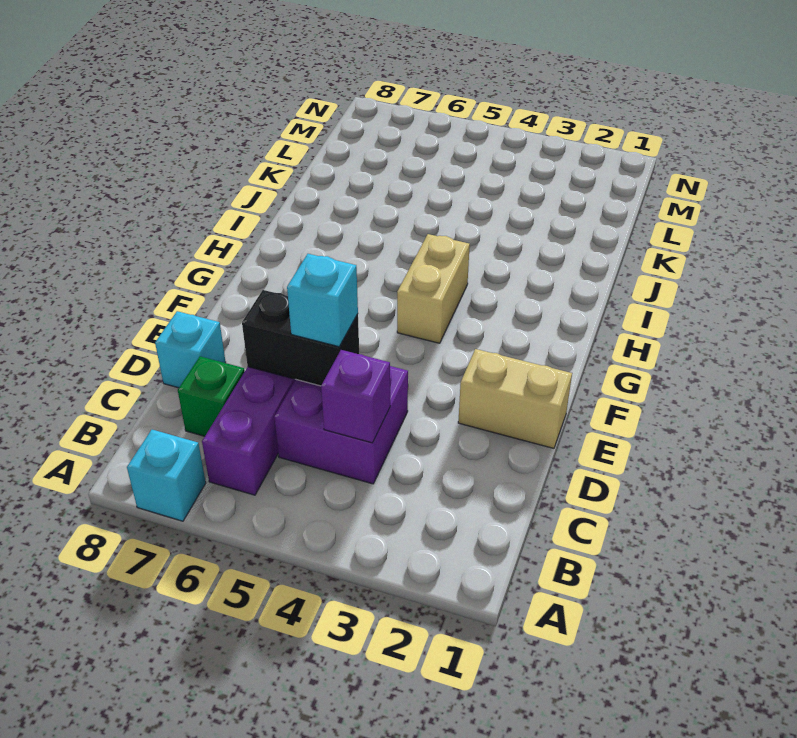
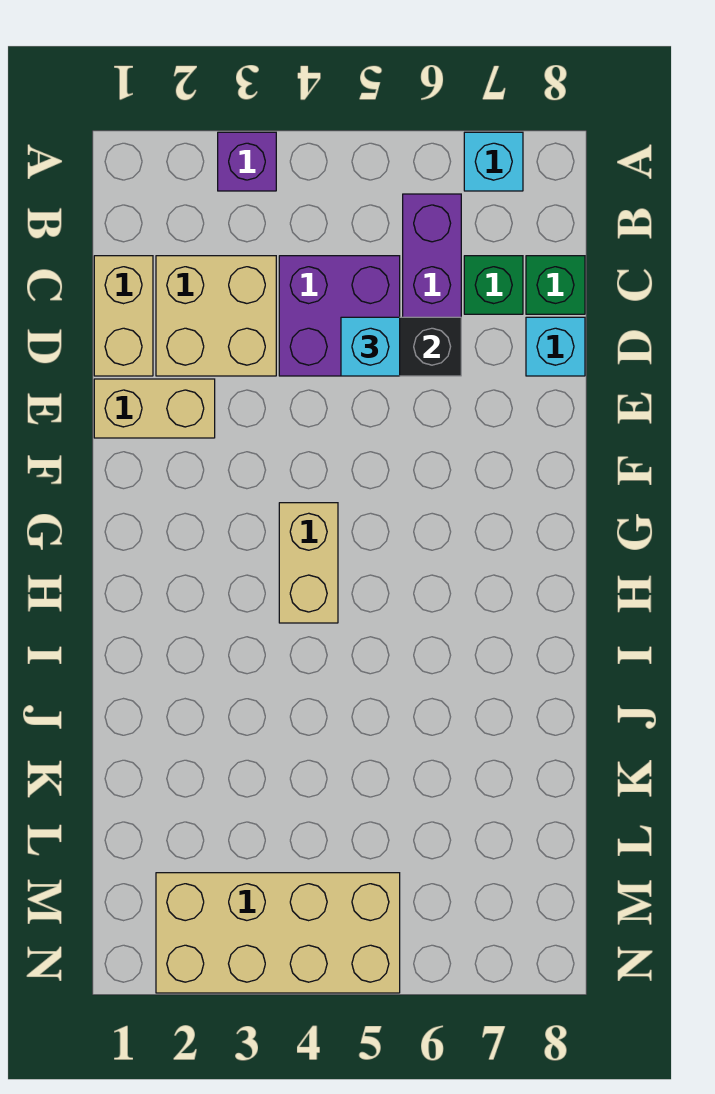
none -> tan 1x2 brick [94,256,153,376]
none -> tan 2x2 brick [156,256,276,376]
purple 1x1 brick [321,350,390,443] -> purple 1x1 brick moved to [218,132,276,191]
none -> green 1x1 brick [526,256,585,314]
none -> tan 2x4 brick [156,873,400,993]

